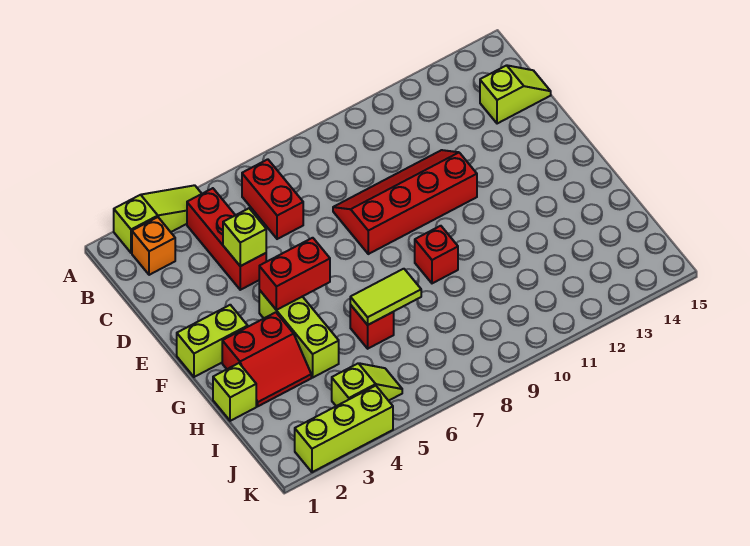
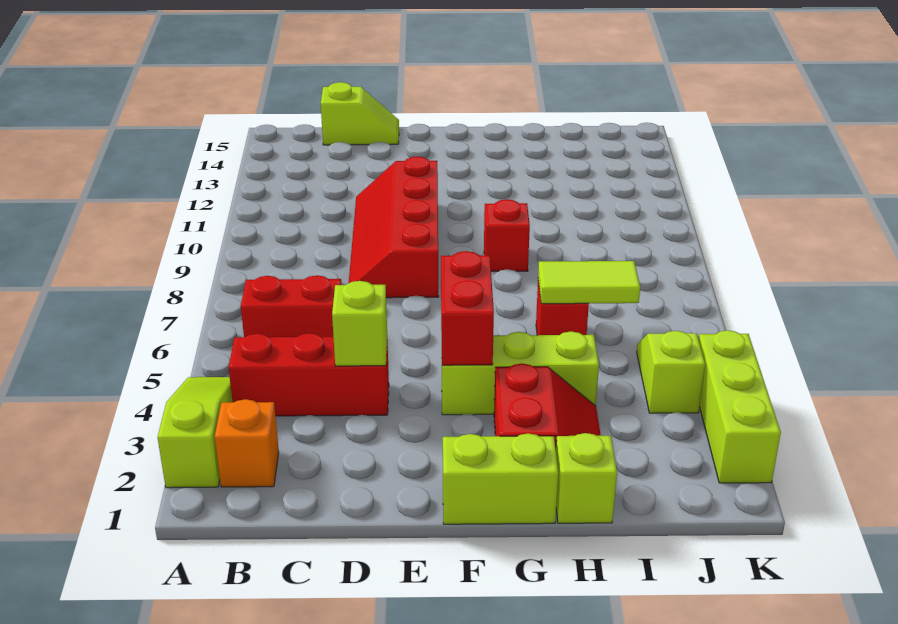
lime 1x2 slope [480,65,551,124] -> lime 1x2 slope turned to [321,82,399,145]
lime 1x2 brick [177,305,248,377] -> lime 1x2 brick turned to [443,433,558,524]
lime 1x2 tile [350,269,421,325] -> lime 1x2 tile turned to [538,261,640,304]

